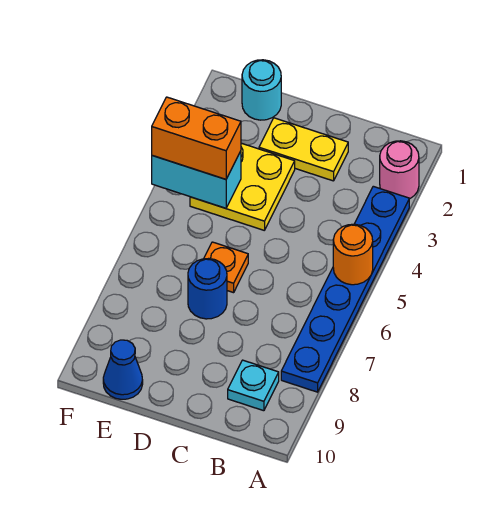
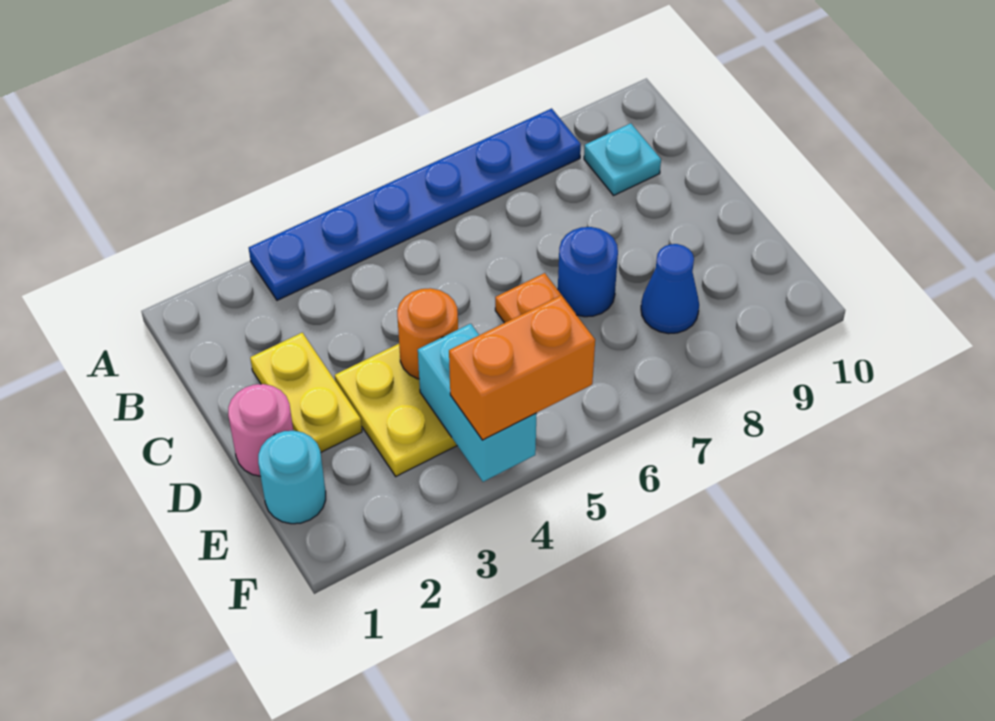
pink 1x1 round brick [380,141,419,199] -> pink 1x1 round brick moved to [228,384,293,476]
orange 1x1 round brick [333,224,373,285] -> orange 1x1 round brick moved to [397,288,458,379]
orange 1x2 brick [152,97,241,179] -> orange 1x2 brick turned to [449,296,595,440]
blue 1x1 cone [103,340,143,399] -> blue 1x1 cone moved to [641,244,699,334]

